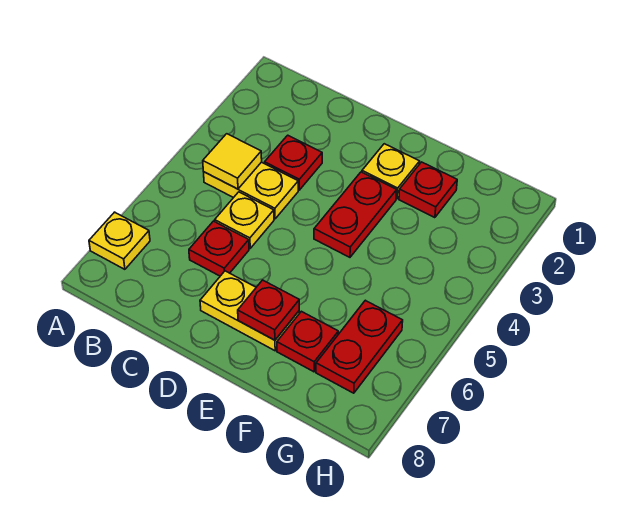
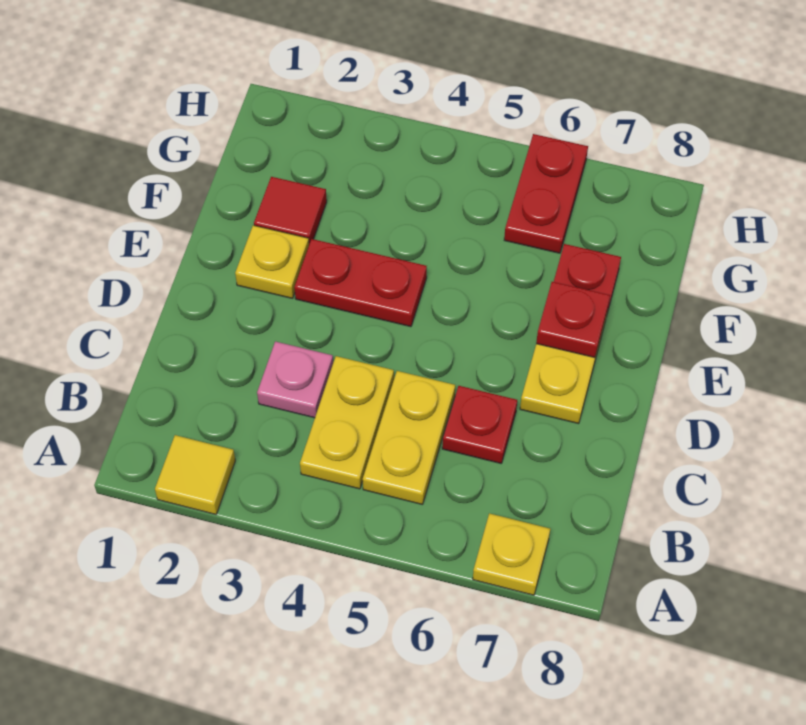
yellow 1x1 tile [203,134,262,189] -> yellow 1x1 tile moved to [155,435,235,514]
red 1x1 plate [265,135,322,190] -> pink 1x1 plate [257,341,333,418]
yellow 1x1 plate [215,192,274,248] -> yellow 1x2 plate [363,371,455,505]
red 1x1 plate [399,162,457,218] -> red 1x1 tile [254,177,327,244]
red 1x2 plate [316,300,403,393] -> red 1x2 plate turned to [504,134,588,253]

